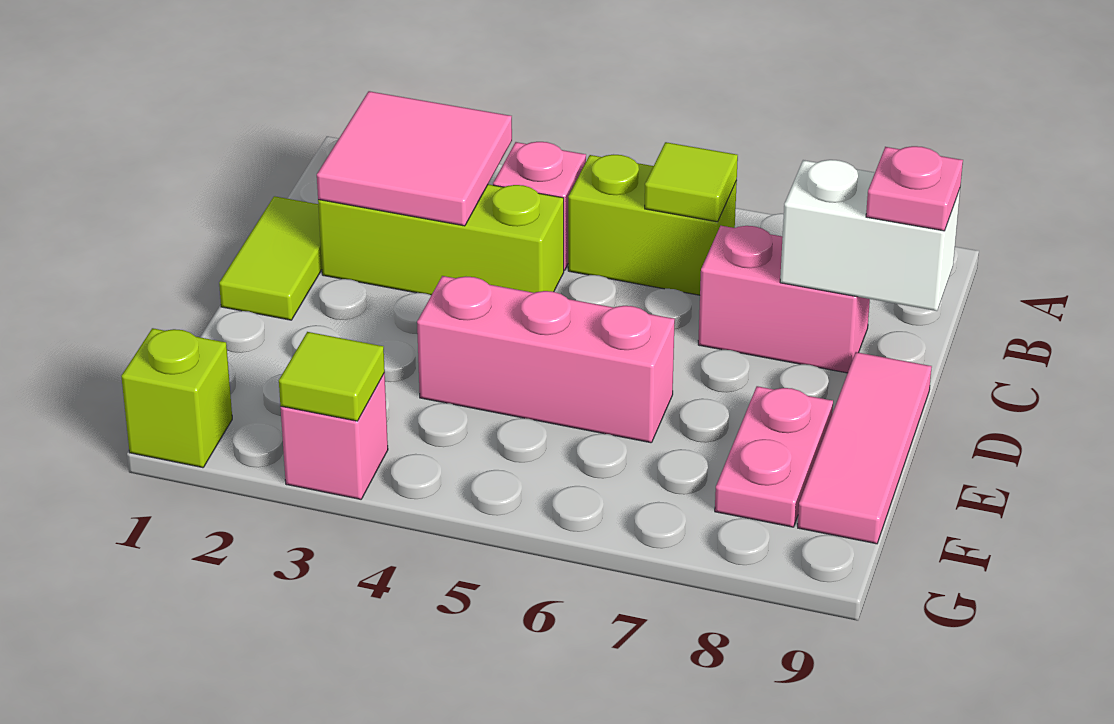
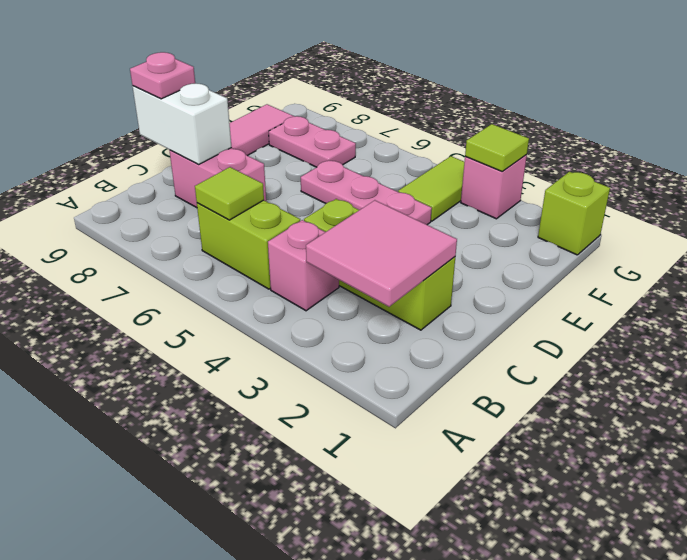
lime 1x2 tile [219,196,322,320] -> lime 1x2 tile moved to [398,156,464,221]
pink 1x3 brick [417,276,675,443] -> pink 1x3 plate [301,160,432,225]
pink 1x2 plate [715,386,833,527] -> pink 1x2 plate turned to [269,116,356,167]

